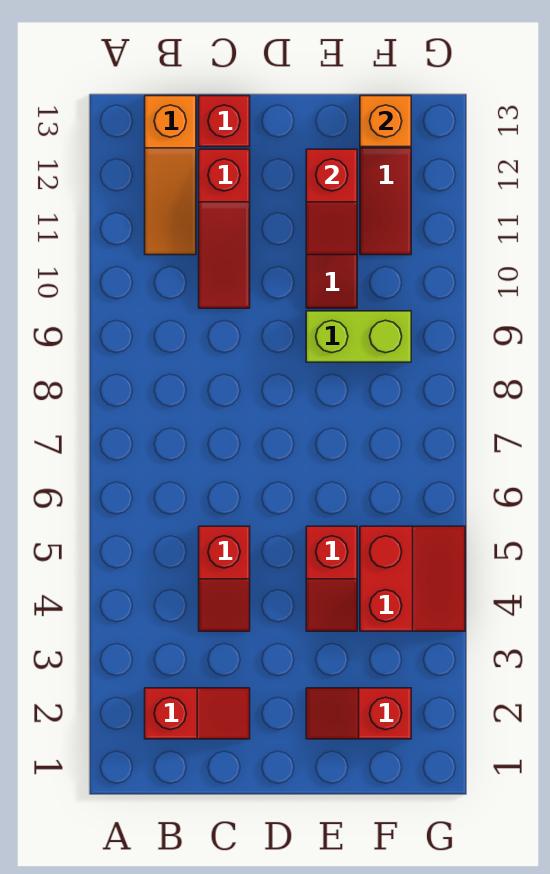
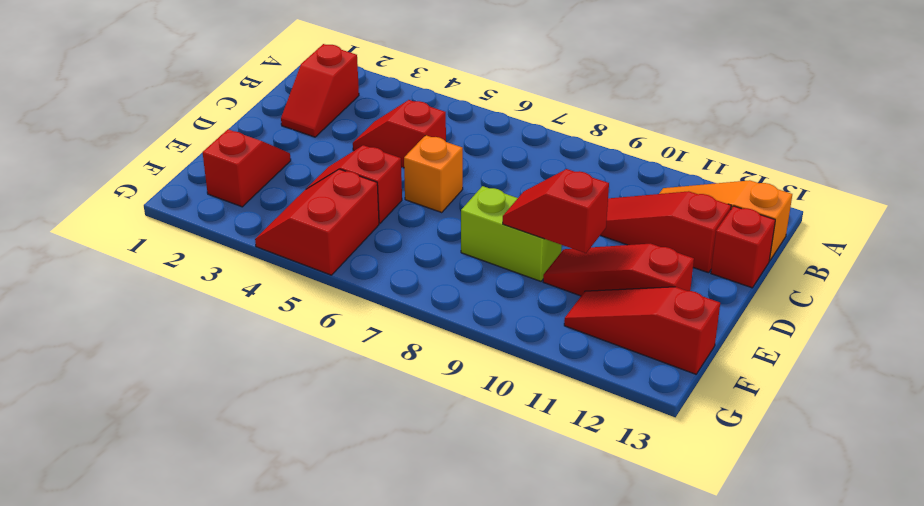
lime 1x2 brick [306,311,411,362] -> lime 1x2 brick turned to [461,186,562,281]
red 1x2 slope [306,149,357,255] -> red 1x2 slope moved to [503,169,609,253]
red 2x2 slope [360,526,465,631] -> red 2x2 slope turned to [255,169,379,275]
orange 1x1 brick [360,96,411,147] -> orange 1x1 brick moved to [404,135,463,213]

